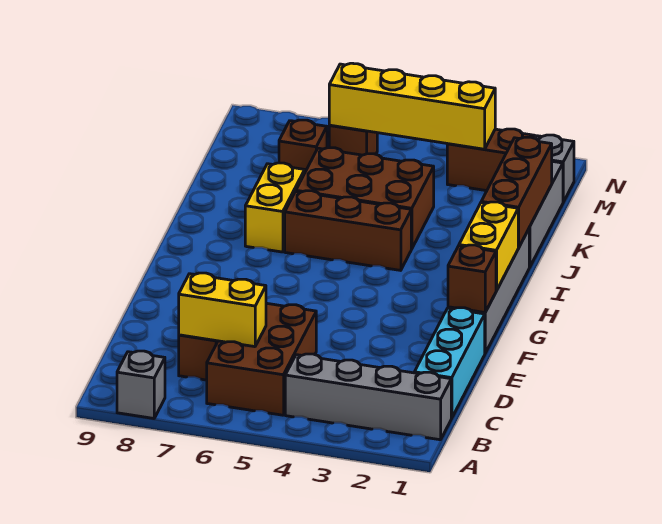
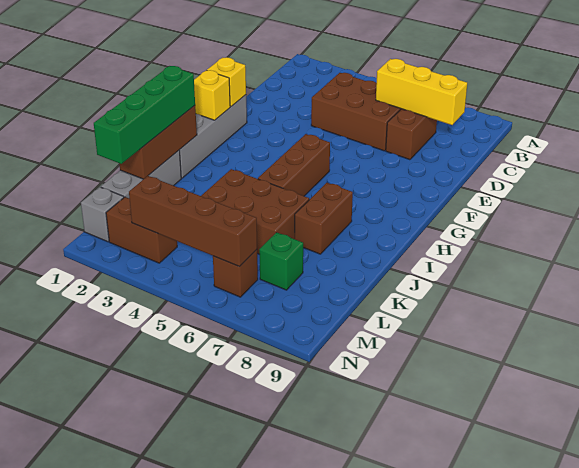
grey 1x1 brick [117,351,165,418] -> none
grey 1x4 brick [285,354,451,440] -> none
brown 2x3 brick [207,303,316,415] -> brown 2x3 brick turned to [311,73,401,151]
cyan 1x3 brick [414,308,485,418] -> none
yellow 1x2 brick [179,273,266,347] -> yellow 1x3 brick [376,59,467,125]
brown 1x1 brick [448,245,496,312] -> yellow 1x1 brick [207,57,246,107]
yellow 1x2 brick [459,202,519,291] -> yellow 1x1 brick [194,70,230,120]
none -> green 1x4 brick [94,66,195,164]
brown 1x3 brick [285,191,411,270] -> brown 1x3 brick turned to [258,134,330,196]
yellow 1x2 brick [245,163,305,252] -> brown 1x2 brick [295,183,353,254]
brown 1x1 brick [279,120,327,172] -> green 1x1 brick [259,232,303,290]
yellow 1x4 brick [329,63,495,149] -> brown 1x4 brick [129,176,257,266]

